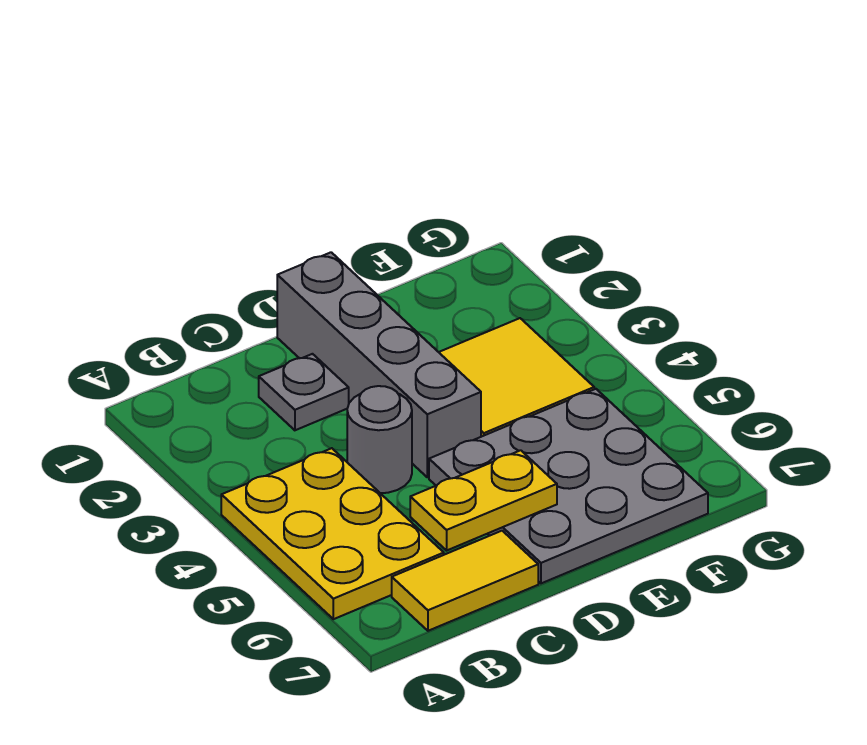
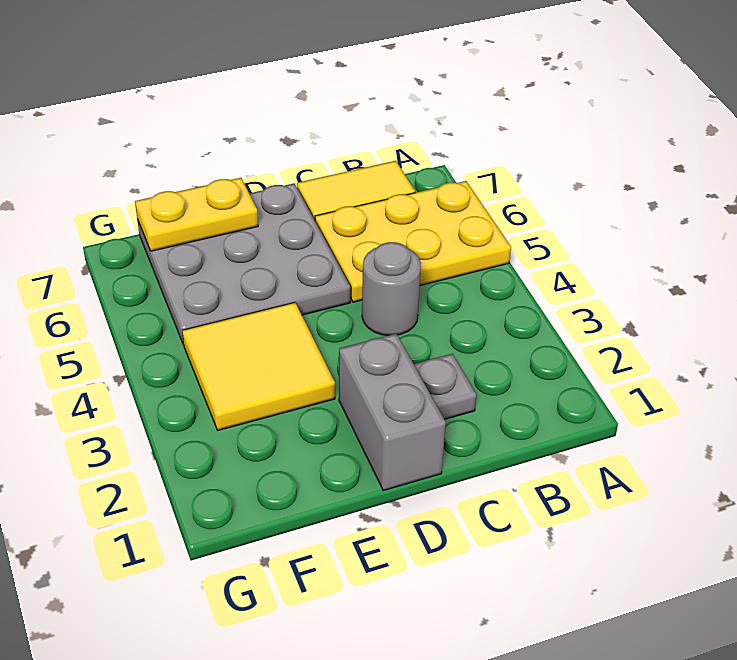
yellow 2x3 plate [221,448,444,619] -> yellow 2x3 plate turned to [315,181,511,302]
yellow 1x2 plate [410,450,557,550] -> yellow 1x2 plate moved to [135,178,258,251]
grey 1x4 brick [277,252,481,477] -> grey 1x2 brick [339,334,446,491]

